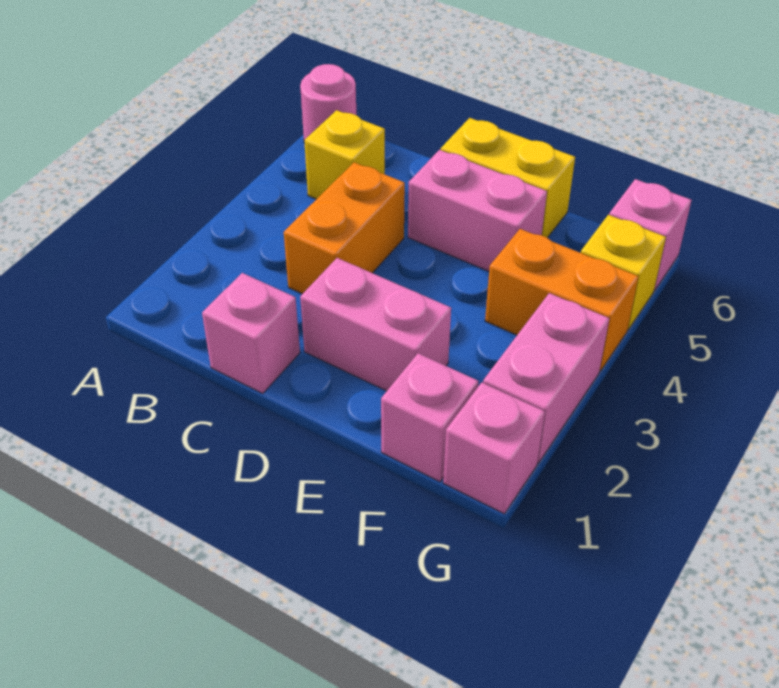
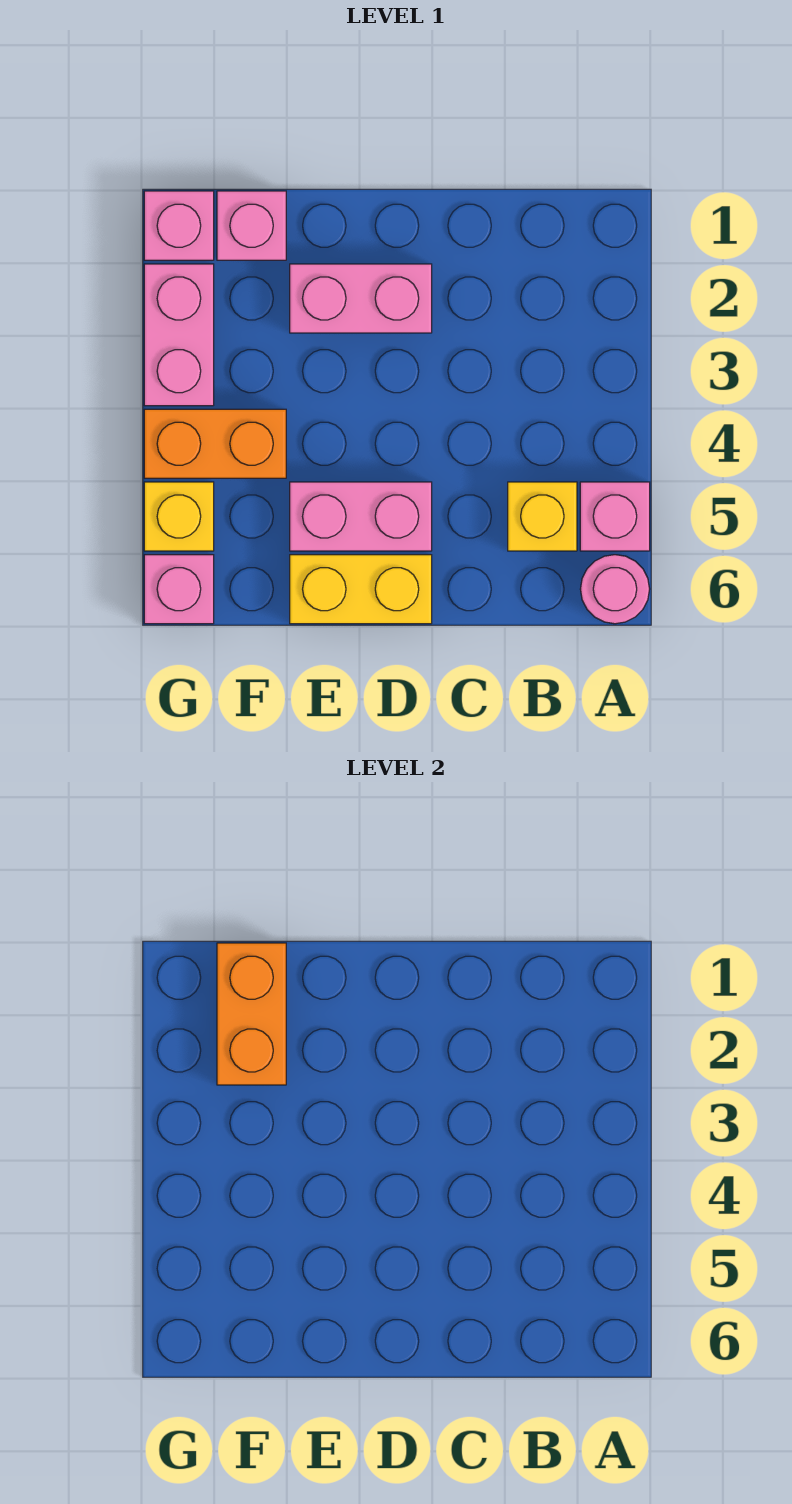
pink 1x1 brick [202,273,300,393] -> pink 1x1 brick moved to [580,482,650,551]
orange 1x2 brick [284,162,405,294] -> orange 1x2 brick moved to [217,943,286,1085]

